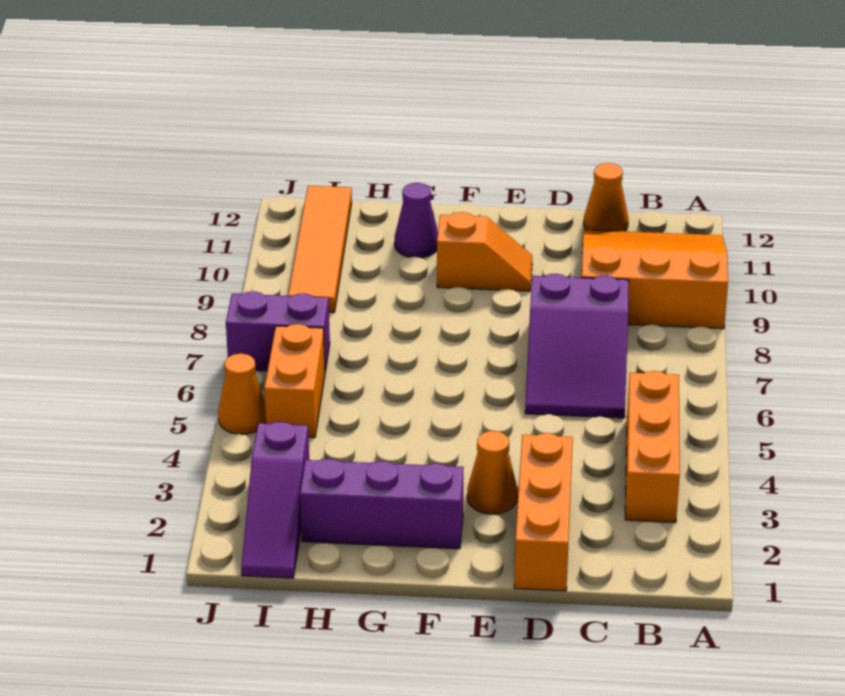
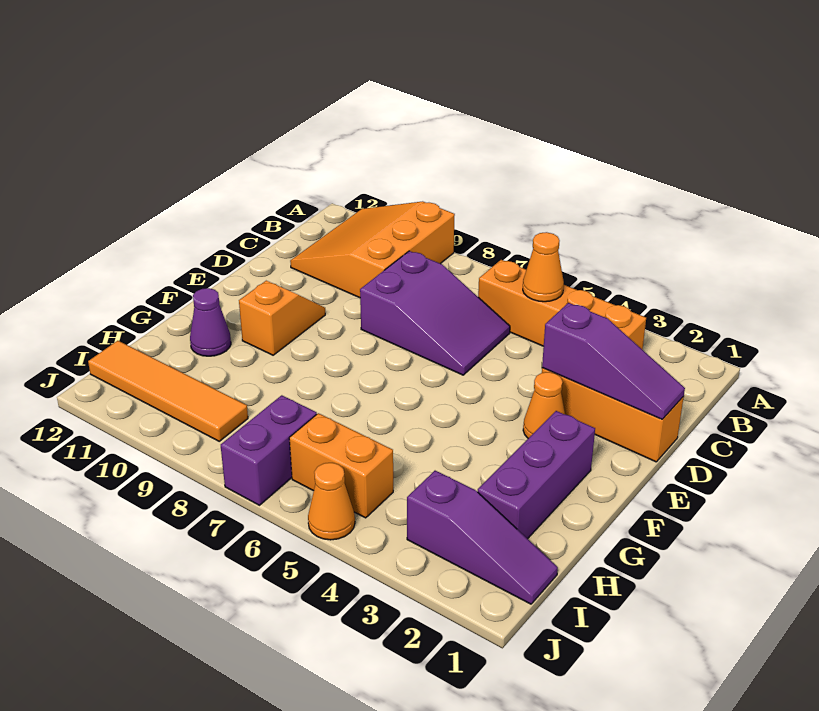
orange 1x3 brick [625,371,680,523] -> orange 1x4 brick [478,260,646,349]
orange 1x1 cone [584,163,628,231] -> orange 1x1 cone moved to [523,232,564,302]
none -> purple 1x3 slope [542,303,685,419]

